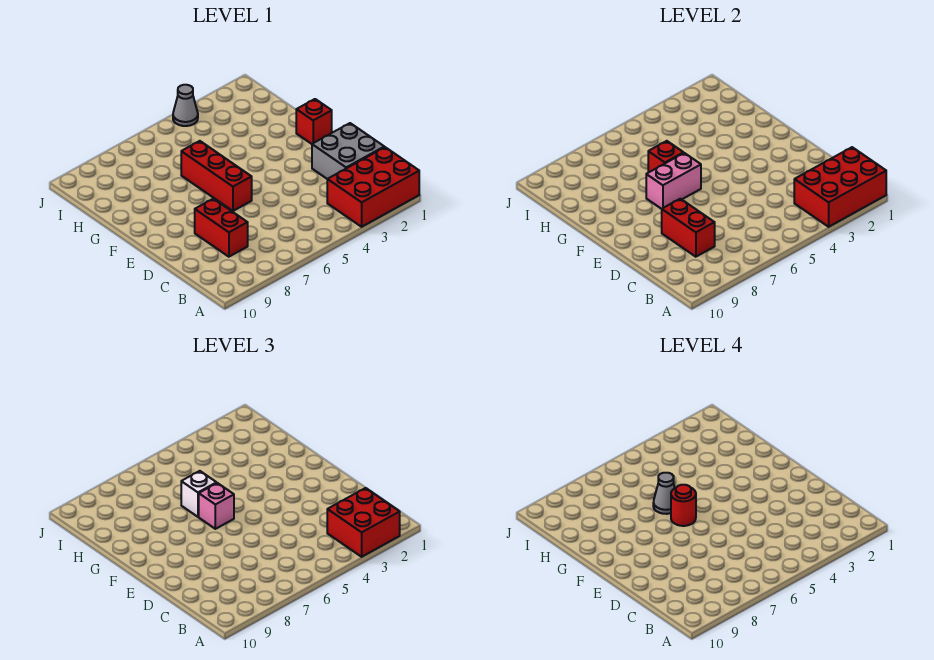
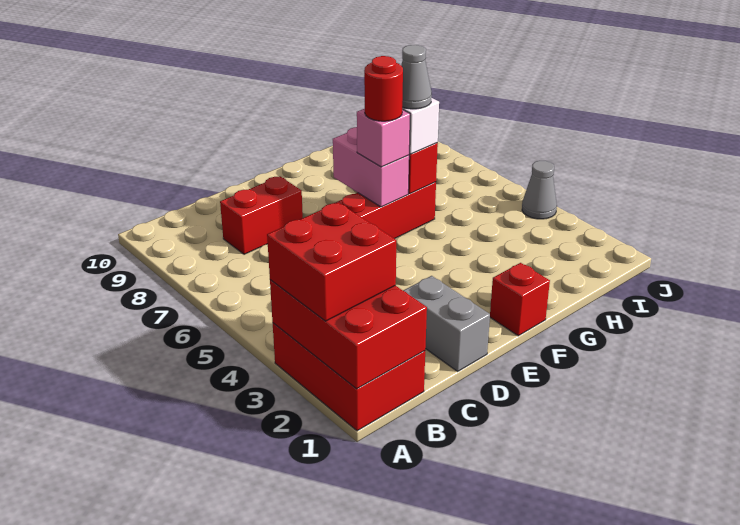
grey 2x2 brick [312,123,384,179] -> grey 1x2 brick [403,276,490,371]
red 1x2 brick [662,199,715,257] -> none

